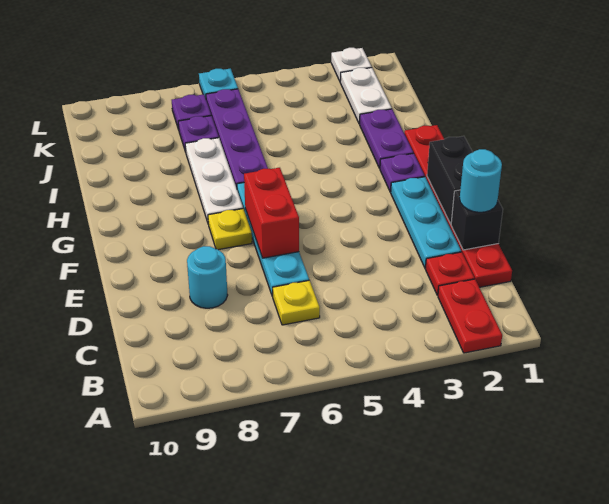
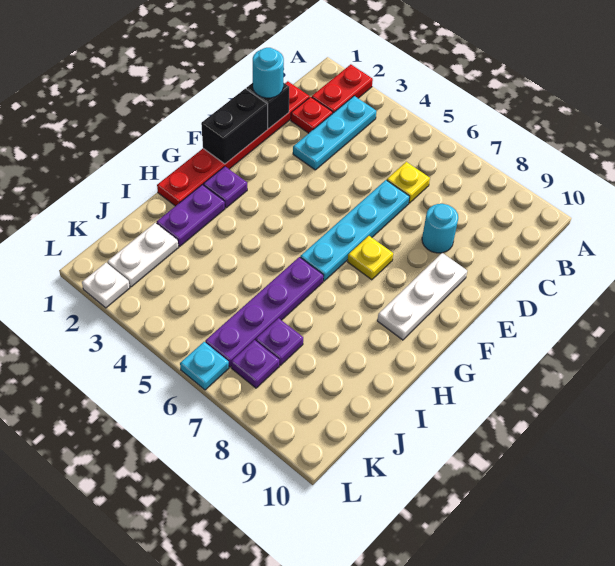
cyan 1x3 plate [391,177,461,268] -> cyan 1x3 plate moved to [293,96,376,170]
red 1x2 brick [244,168,299,258] -> none
white 1x3 plate [185,138,243,222] -> white 1x3 plate moved to [377,253,467,340]

